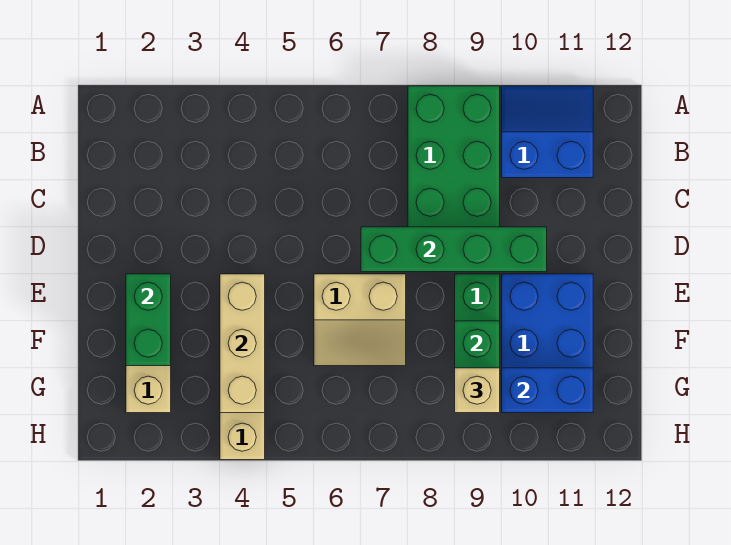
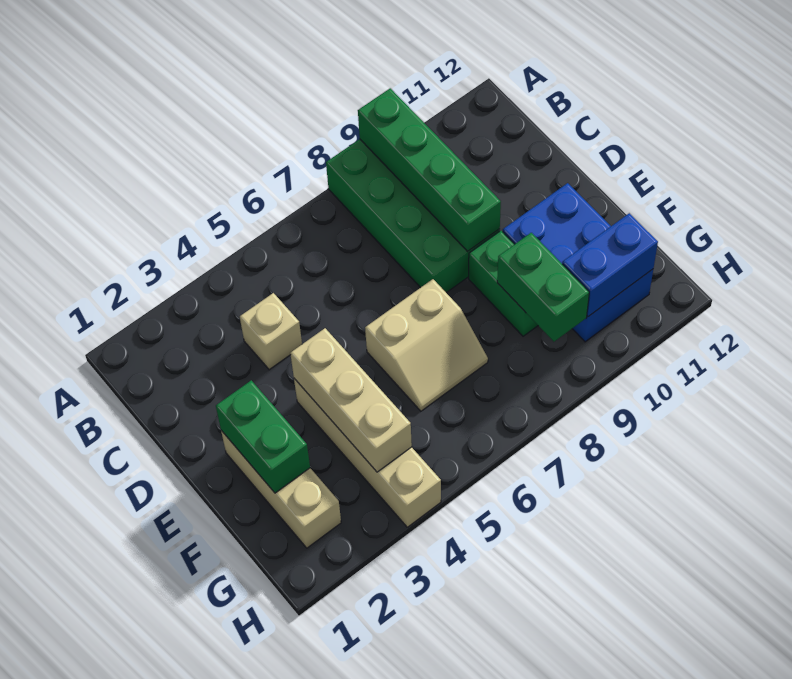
blue 2x2 slope [502,86,593,178] -> none
green 1x4 brick [361,227,547,272] -> green 1x4 brick turned to [358,88,501,251]
tan 1x1 brick [455,368,500,413] -> tan 1x1 brick moved to [240,293,302,370]

